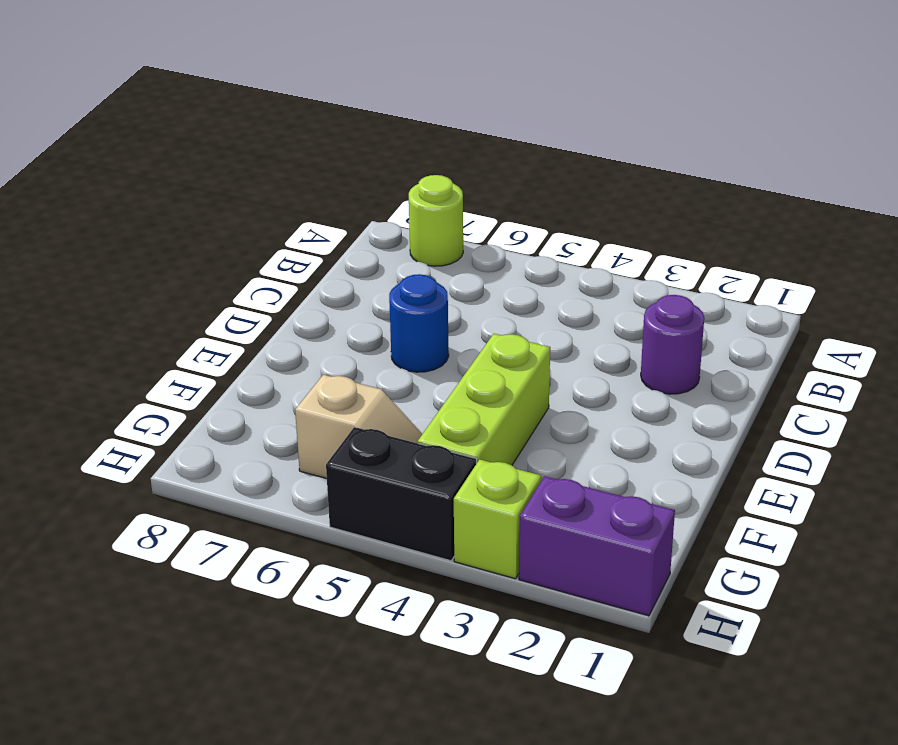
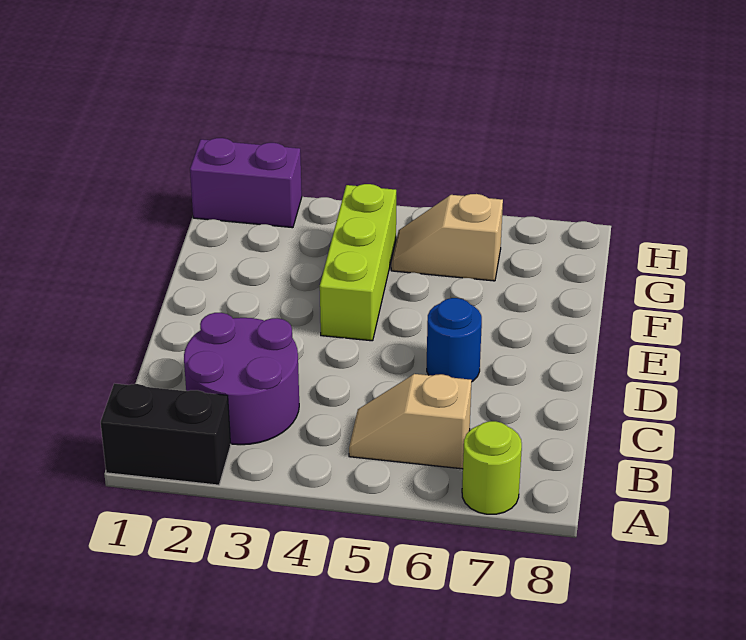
none -> tan 1x2 slope [349,374,472,469]
purple 1x1 round brick [641,295,704,394] -> purple 2x2 round brick [184,313,299,445]
lime 1x1 brick [454,459,541,579] -> none
black 1x2 brick [326,427,476,561] -> black 1x2 brick moved to [101,384,231,485]

